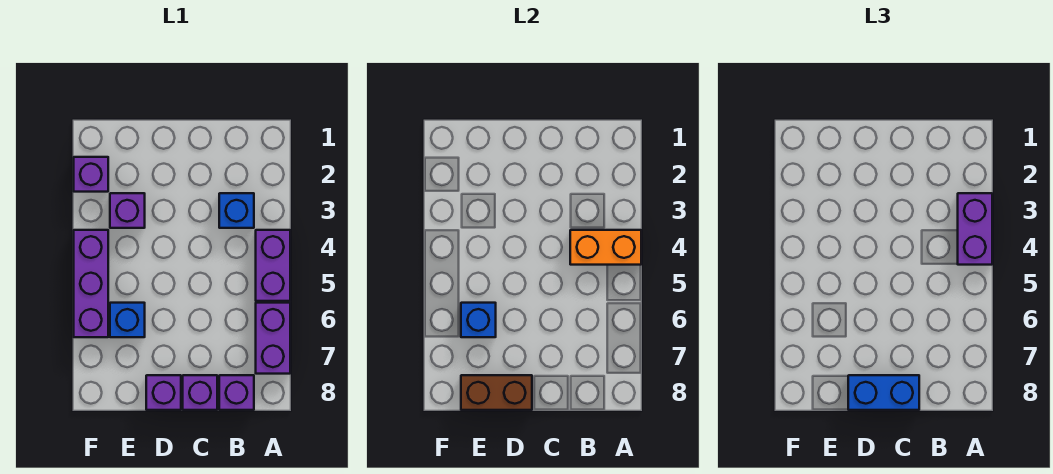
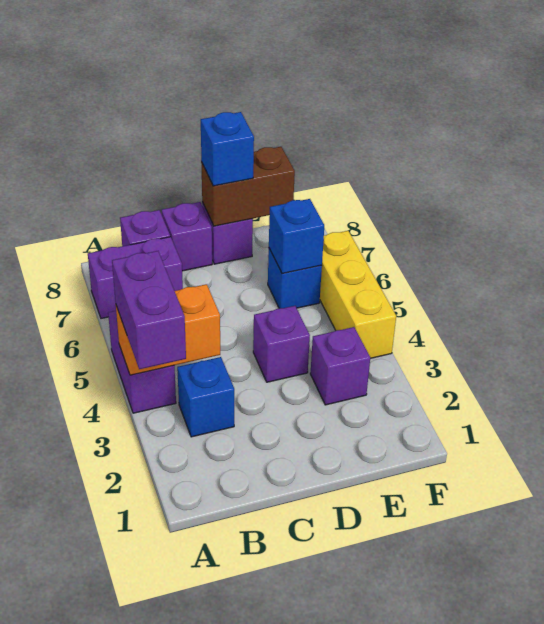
purple 1x2 brick [256,303,290,374] -> purple 1x2 brick turned to [88,237,183,319]
blue 1x2 brick [848,375,919,410] -> blue 1x1 brick [201,112,254,186]
purple 1x1 brick [74,157,108,192] -> purple 1x1 brick moved to [253,306,310,382]
purple 1x3 brick [74,230,108,337] -> yellow 1x3 brick [320,231,396,358]

